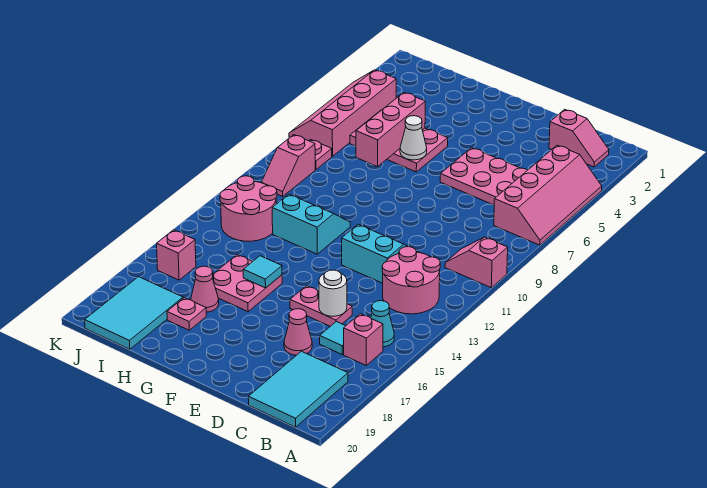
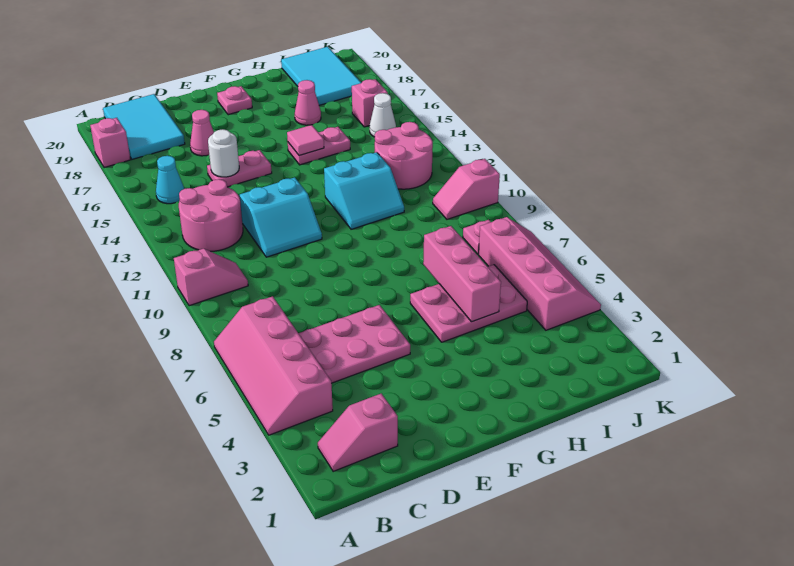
pink 1x1 brick [344,314,383,365] -> pink 1x1 brick moved to [90,118,130,168]
cyan 1x1 tile [320,322,345,354] -> none
white 1x1 cone [400,116,427,160] -> white 1x1 cone moved to [370,93,396,137]
pink 2x2 plate [213,255,282,311] -> pink 1x2 plate [288,127,350,165]
cyan 1x1 tile [243,256,282,288] -> pink 1x1 tile [287,125,324,156]
pink 1x1 plate [167,298,206,330] -> pink 1x1 plate moved to [217,86,252,115]
pink 1x2 slope [261,135,315,196] -> pink 1x2 slope turned to [433,159,500,219]

